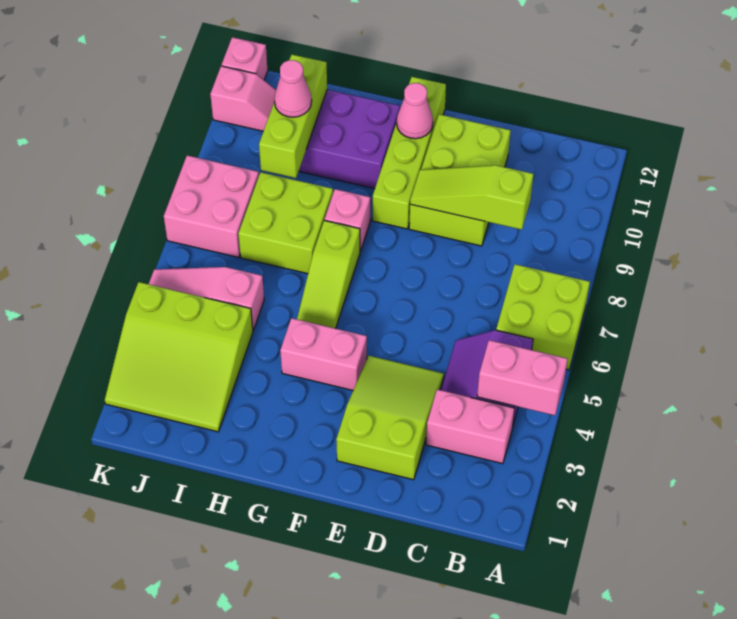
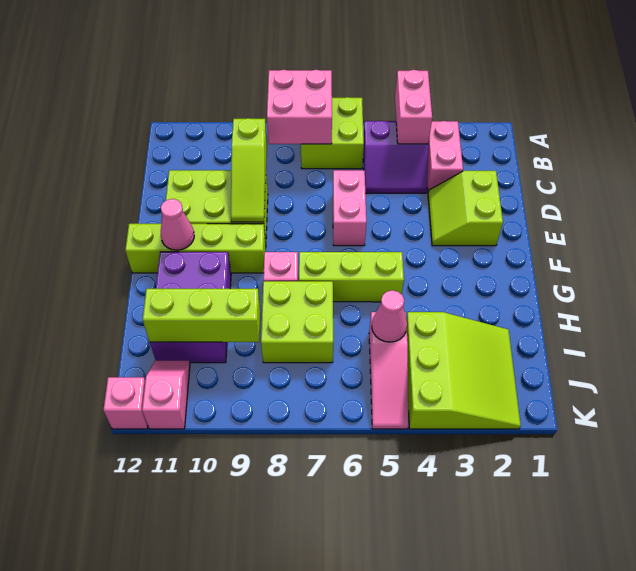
lime 2x3 slope [336,356,444,480] -> lime 2x2 slope [428,171,503,246]
pink 1x2 brick [280,318,367,390] -> pink 1x2 brick moved to [333,170,366,246]
lime 1x3 slope [297,220,360,329] -> lime 1x3 brick [299,252,404,302]
pink 1x1 cone [274,60,312,117] -> pink 1x1 cone moved to [372,290,407,342]
pink 2x2 brick [164,155,259,257] -> pink 2x2 brick moved to [267,70,332,144]

